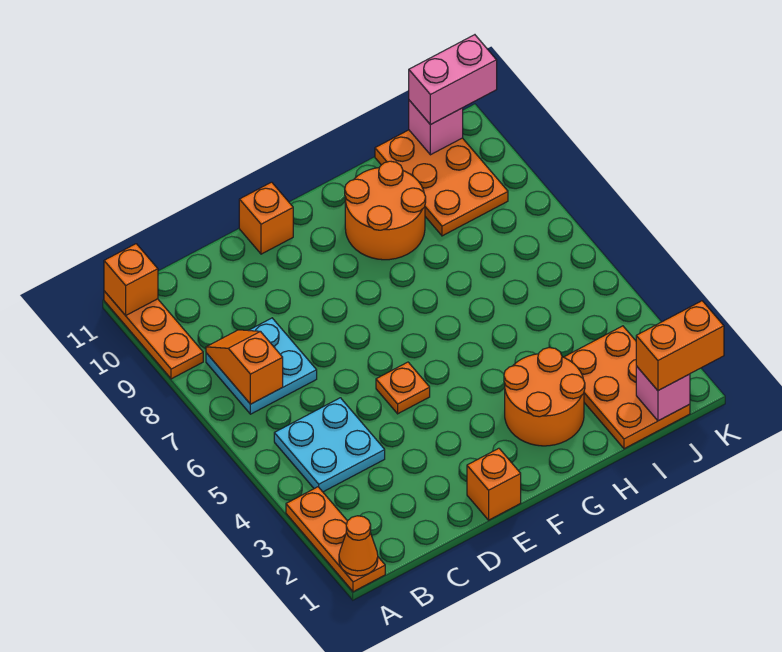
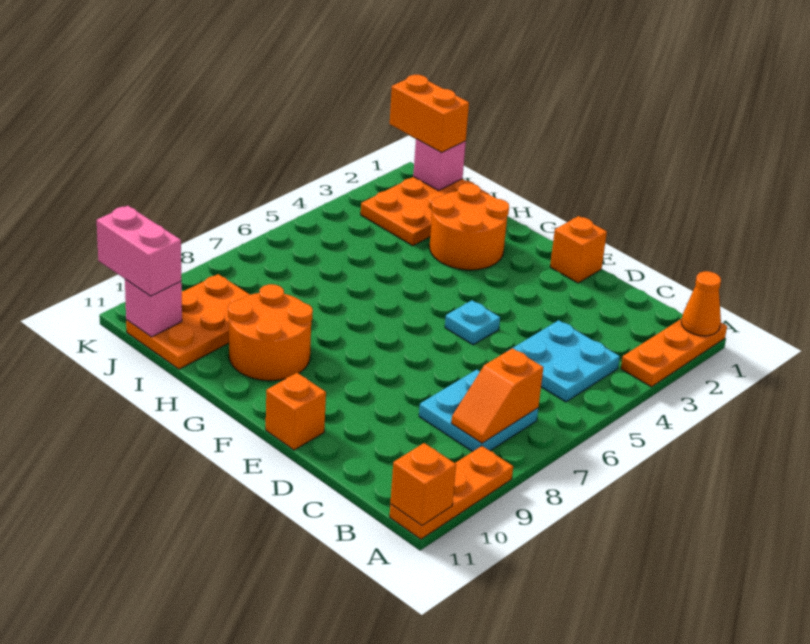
orange 1x1 plate [376,362,430,414] -> cyan 1x1 plate [445,300,500,345]

